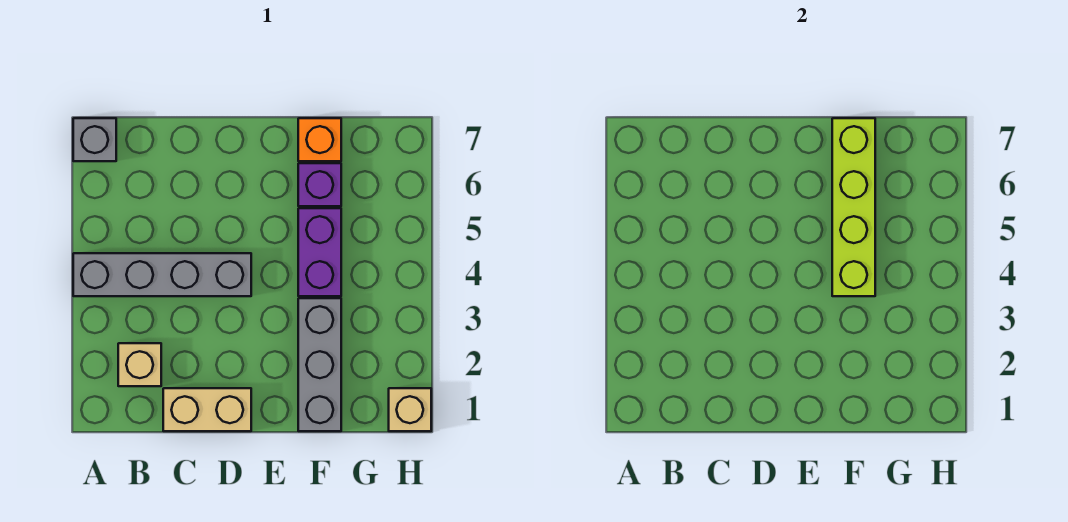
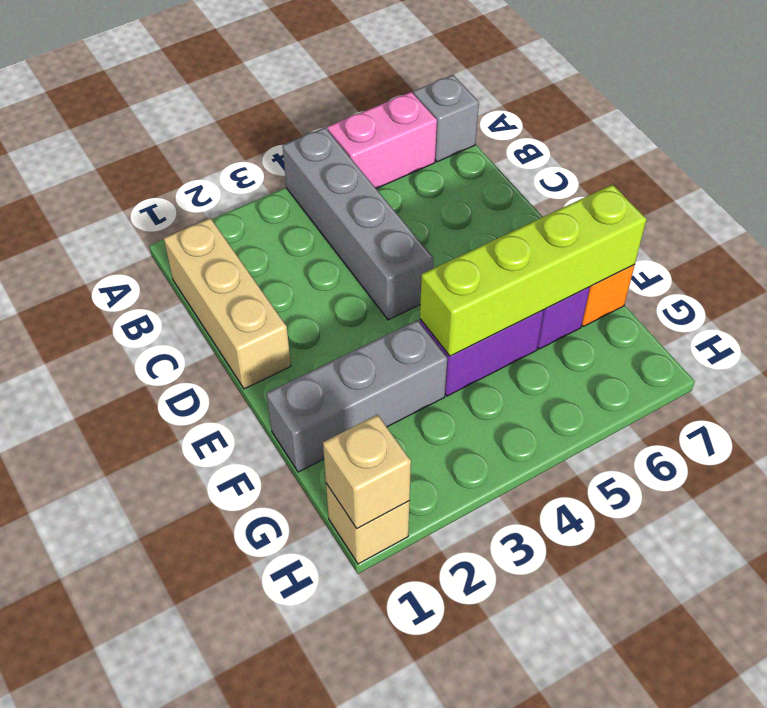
none -> pink 1x2 brick [327,92,437,188]
tan 1x1 brick [118,343,161,386] -> tan 1x1 brick moved to [323,415,411,529]
tan 1x2 brick [163,388,251,431] -> tan 1x3 brick [164,218,291,389]

